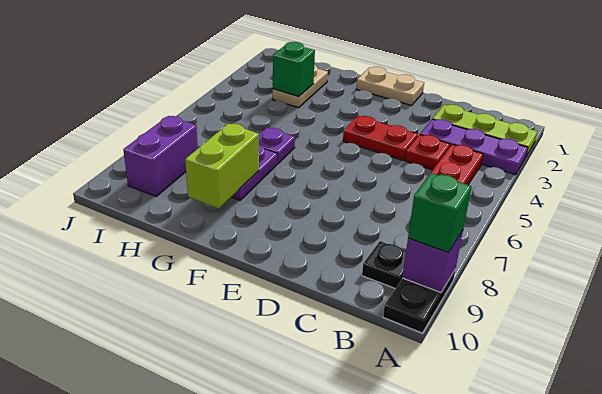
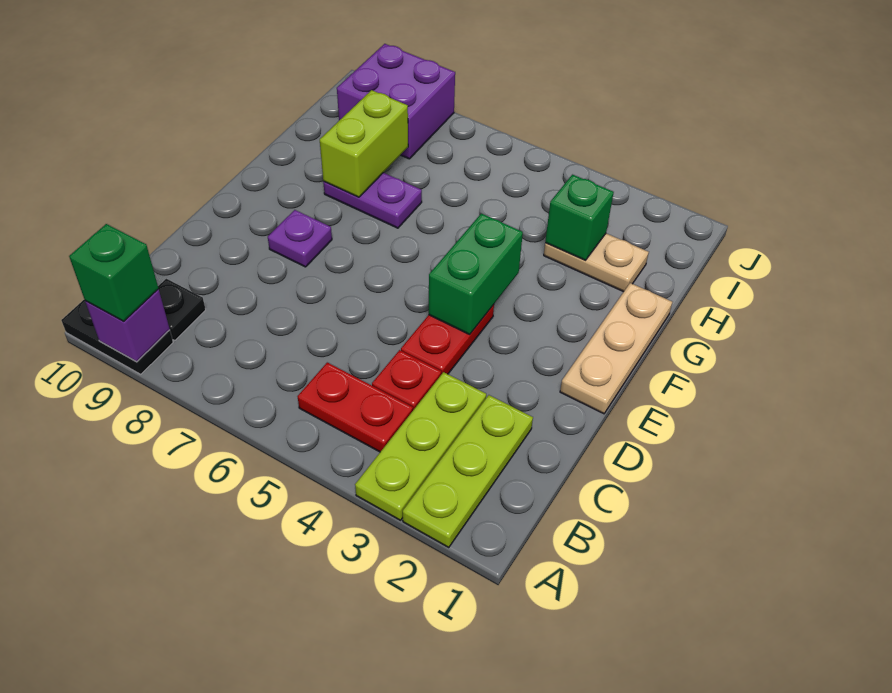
purple 1x3 plate [420,119,528,175] -> lime 1x3 plate [355,372,486,520]
tan 1x2 plate [356,67,424,105] -> tan 1x3 plate [560,283,672,414]
none -> green 1x2 brick [429,213,523,334]
purple 1x1 plate [259,128,295,164] -> purple 1x1 plate moved to [268,210,332,267]
lime 1x2 brick [185,124,259,208] -> lime 1x2 brick turned to [320,90,408,197]
purple 1x2 brick [123,116,198,196] -> purple 2x2 brick [337,44,455,159]

